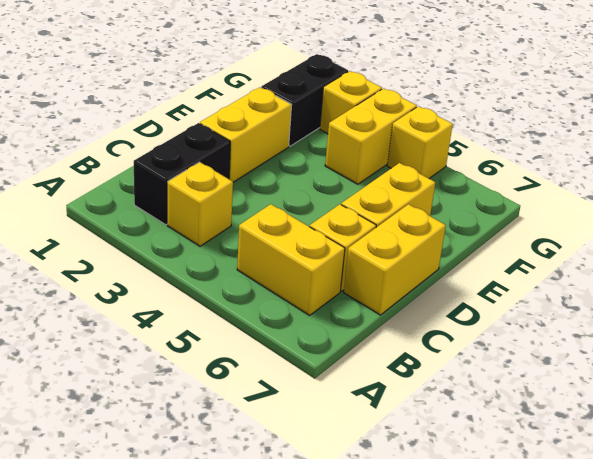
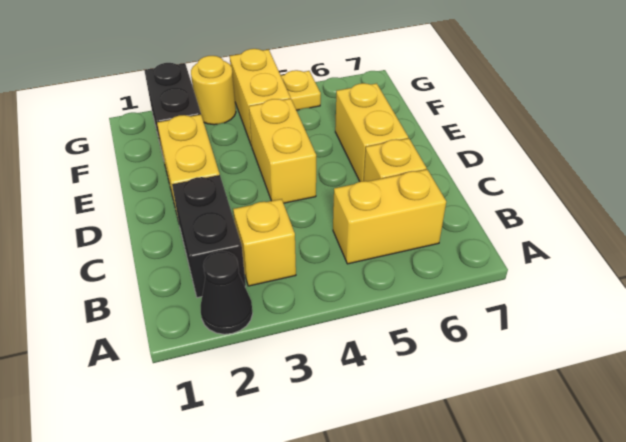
none -> black 1x1 cone [201,251,253,334]
yellow 1x2 brick [344,204,446,315] -> yellow 1x2 brick moved to [249,99,316,203]
yellow 1x1 brick [320,71,382,134] -> yellow 1x1 round brick [191,56,236,125]
yellow 1x1 brick [387,106,453,178] -> yellow 1x1 plate [281,70,321,110]

